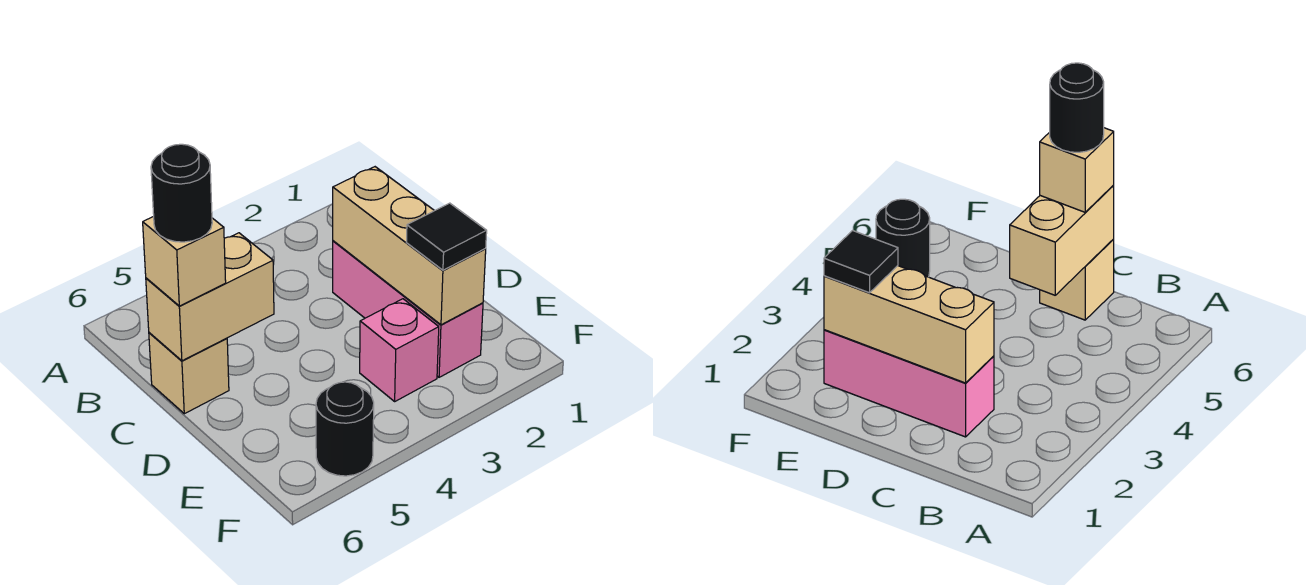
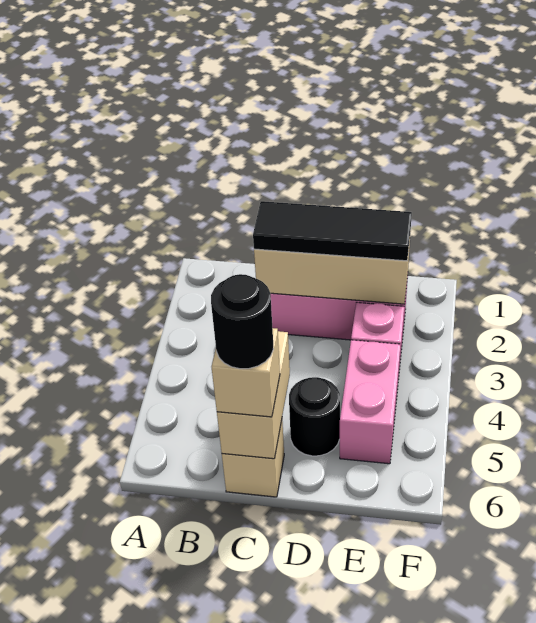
black 1x1 tile [407,203,487,270] -> black 1x3 tile [253,201,412,261]
none -> pink 1x2 brick [340,340,401,464]
black 1x1 round brick [316,382,374,476] -> black 1x1 round brick moved to [289,377,340,456]

